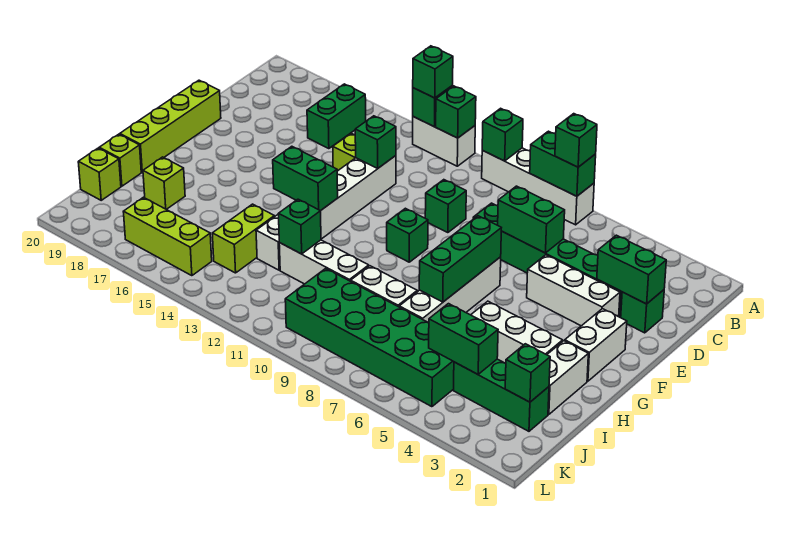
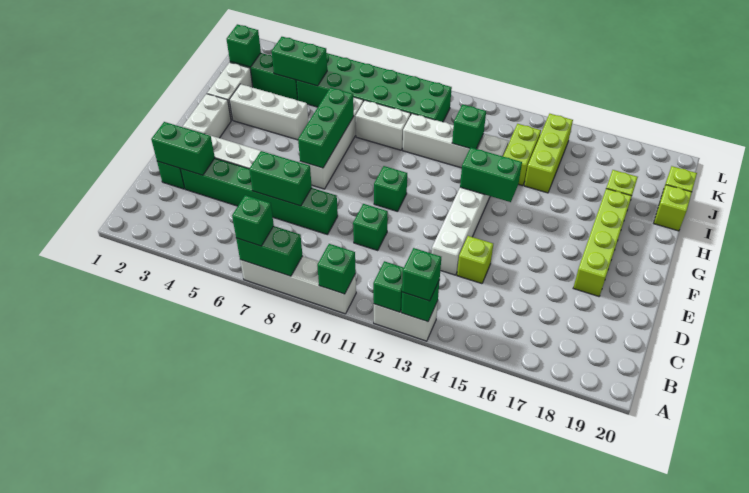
green 1x2 brick [307,84,366,149] -> none
green 1x1 brick [355,116,396,169] -> none
lime 1x4 brick [120,80,221,172] -> lime 1x4 brick moved to [573,189,632,296]
lime 1x3 brick [123,197,212,276] -> lime 1x3 brick turned to [524,114,573,193]

